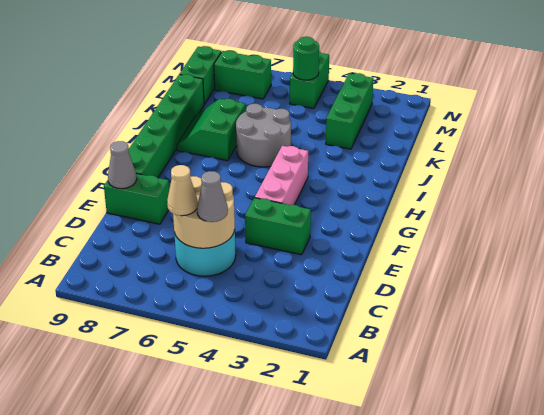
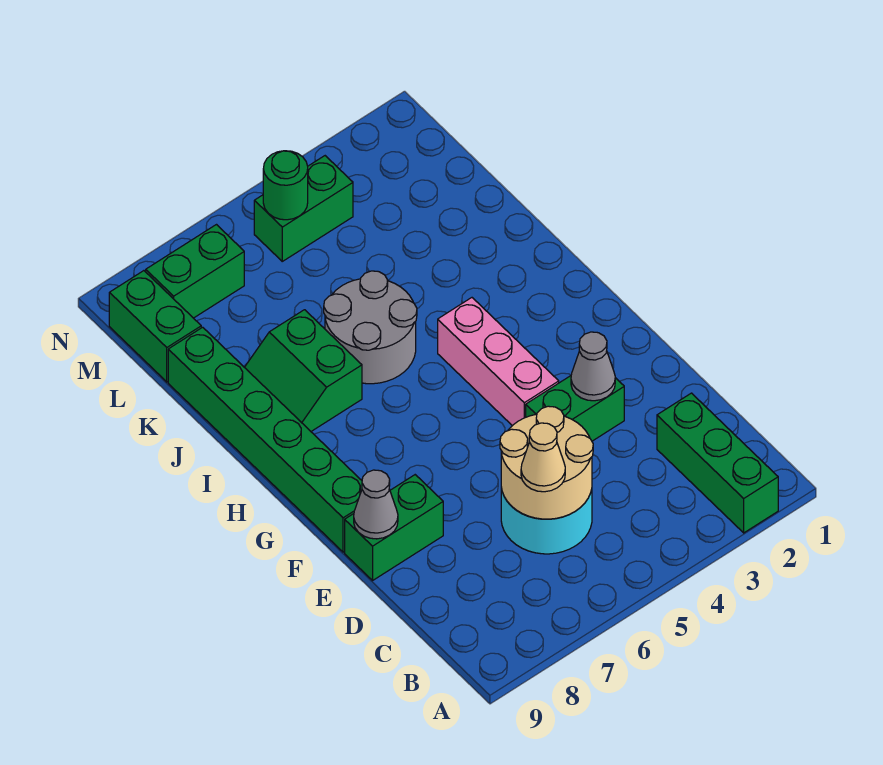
grey 1x1 cone [197,171,228,222] -> grey 1x1 cone moved to [571,332,615,401]
green 1x3 brick [326,73,373,149] -> green 1x3 brick moved to [657,393,778,533]
green 1x2 brick [290,51,329,108] -> green 1x2 brick turned to [254,156,353,261]

